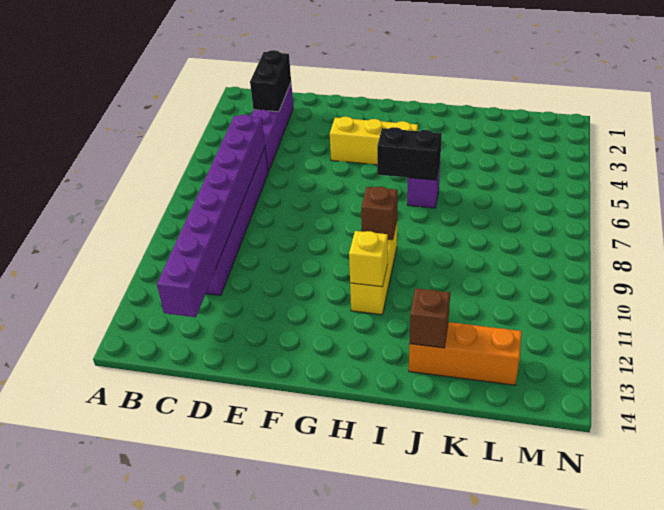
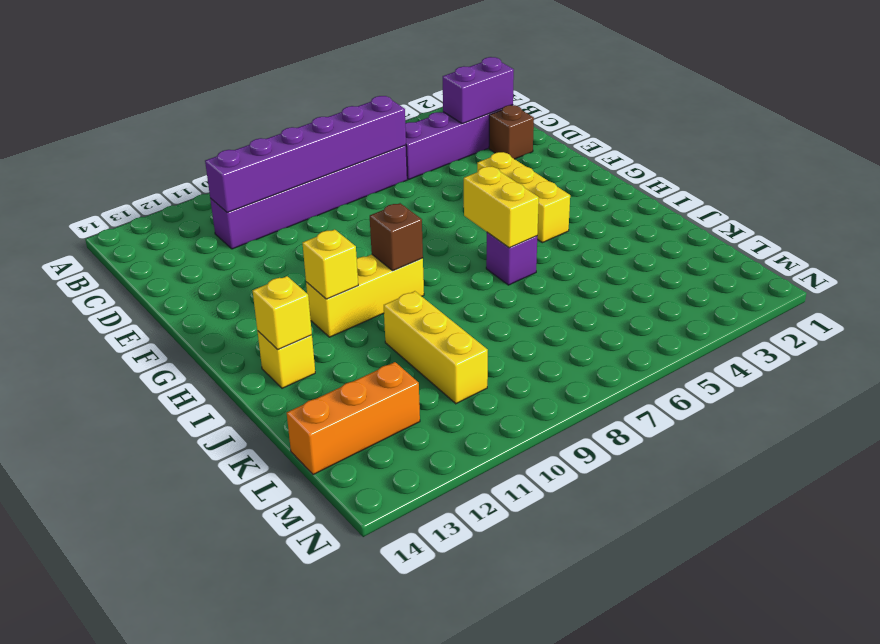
black 1x2 brick [250,50,291,112] -> purple 1x2 brick [443,57,514,124]
purple 1x8 brick [157,115,265,317] -> purple 1x6 brick [205,96,406,212]
black 1x2 brick [377,127,442,180] -> yellow 1x2 brick [464,166,539,248]
none -> yellow 1x1 brick [257,331,315,388]
none -> yellow 1x1 brick [253,276,312,350]
none -> yellow 1x3 brick [384,291,488,404]
orange 1x3 brick [409,322,522,385] -> orange 1x3 brick turned to [287,362,420,475]
brown 1x1 brick [409,288,450,348] -> brown 1x1 brick moved to [489,105,534,159]

